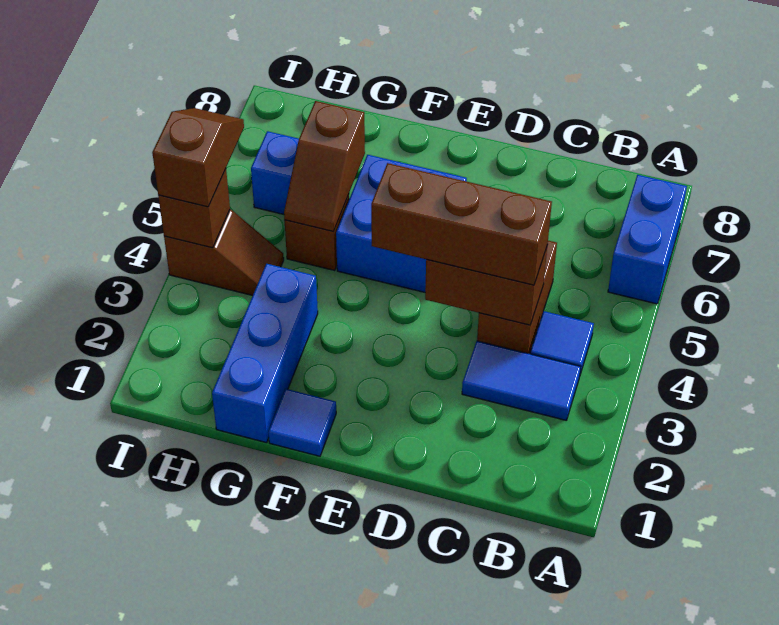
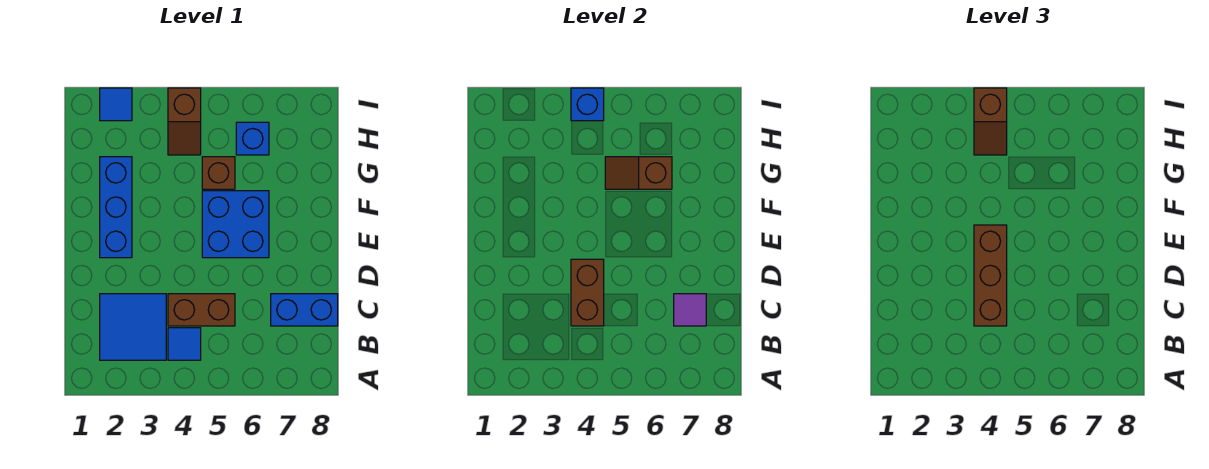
blue 1x2 brick [608,175,687,304] -> blue 1x2 brick moved to [271,294,338,326]
blue 1x2 tile [462,341,581,420] -> blue 2x2 tile [100,294,166,360]
none -> purple 1x1 tile [674,294,706,326]
blue 1x1 tile [268,389,336,456] -> blue 1x1 tile moved to [100,88,132,121]
blue 1x3 brick [212,264,318,443] -> blue 1x3 brick turned to [100,157,132,258]
brown 1x1 brick [158,169,230,248] -> blue 1x1 brick [571,88,604,121]
brown 1x2 slope [152,108,244,207] -> brown 1x2 slope turned to [974,88,1007,155]

